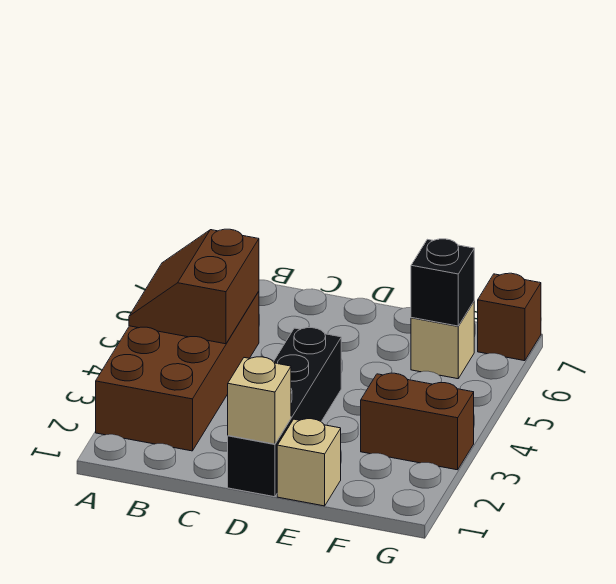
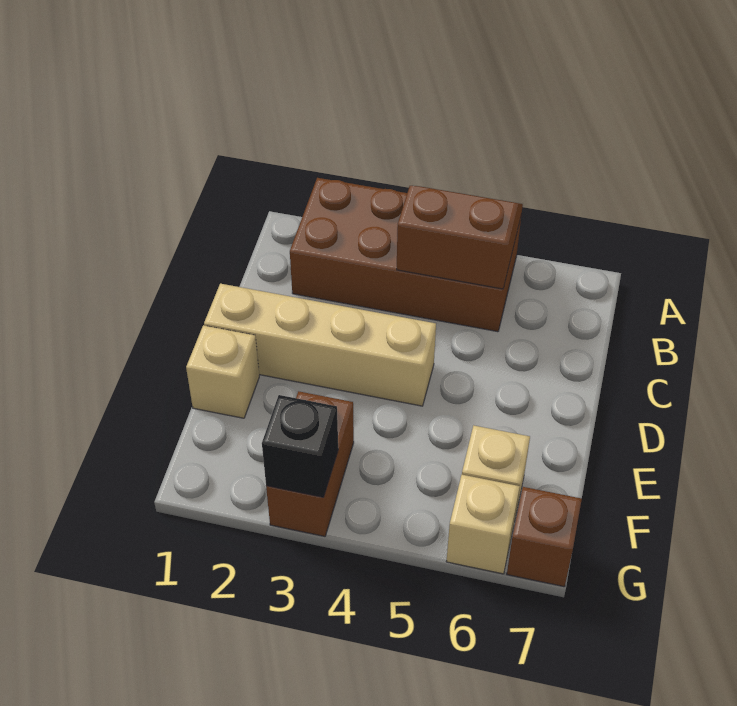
black 1x4 brick [228,328,341,497] -> tan 1x4 brick [204,284,436,406]
tan 1x1 brick [228,357,291,444] -> tan 1x1 brick moved to [446,475,520,574]
black 1x1 brick [411,239,474,326] -> black 1x1 brick moved to [262,395,338,497]

